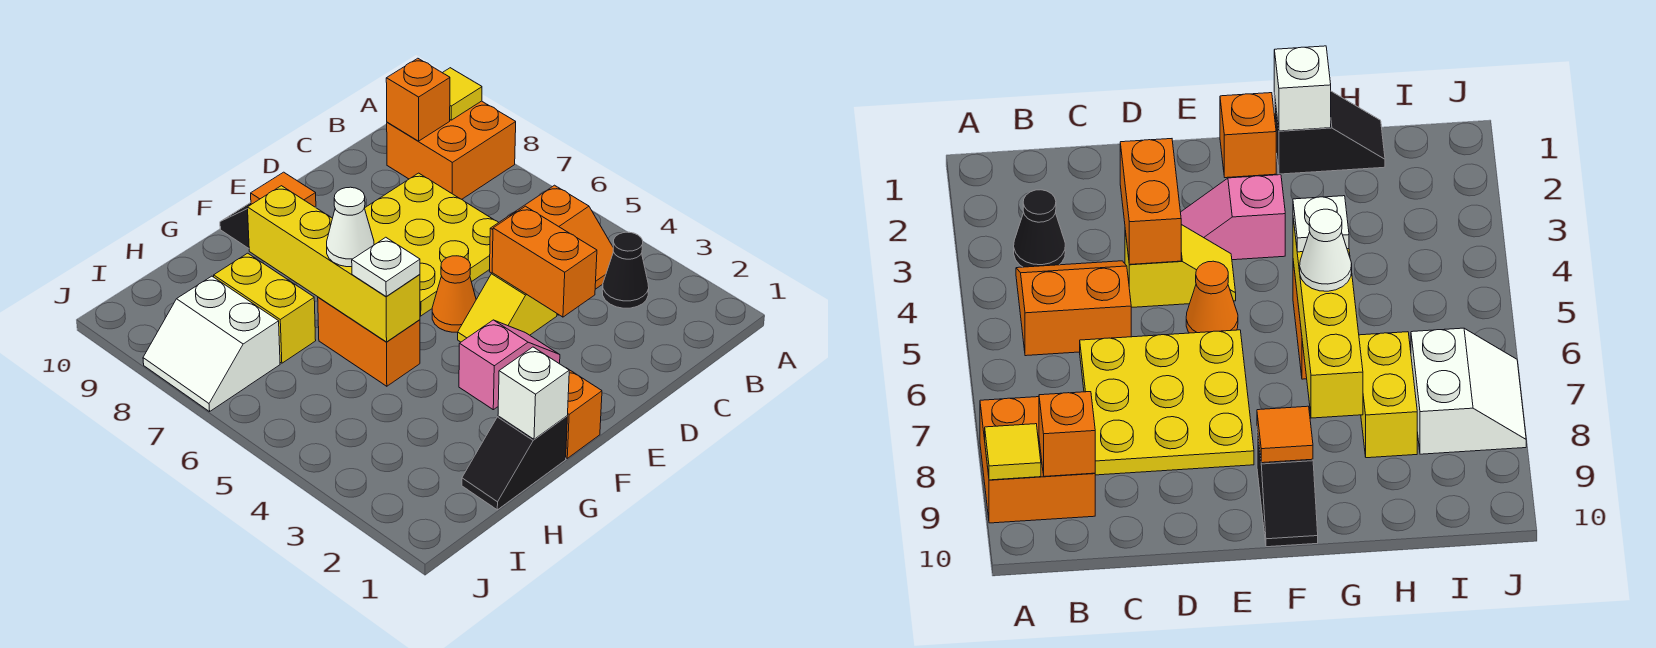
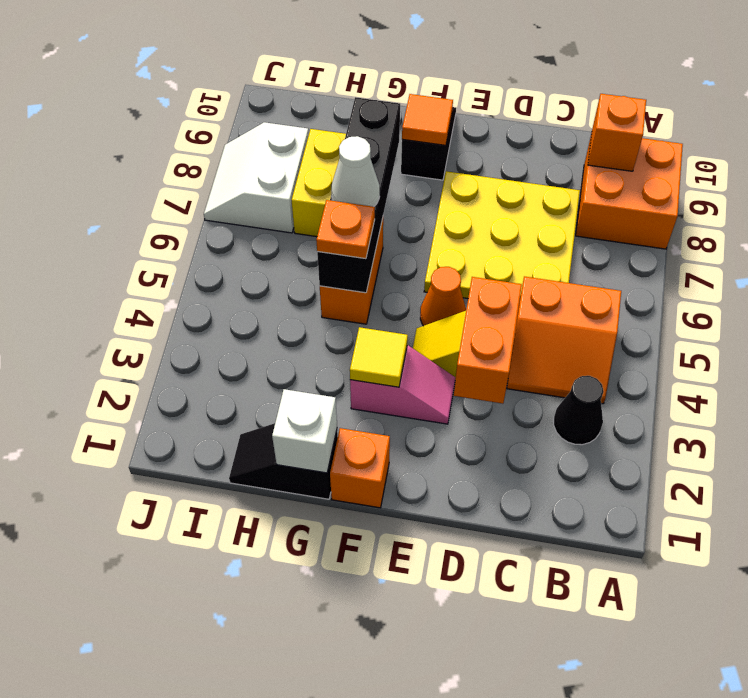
yellow 1x1 tile [443,68,482,120] -> yellow 1x1 tile moved to [350,327,408,387]
yellow 1x4 brick [248,186,420,342] -> black 1x4 brick [317,97,400,293]
white 1x1 plate [352,237,420,297] -> orange 1x1 plate [316,200,375,259]

